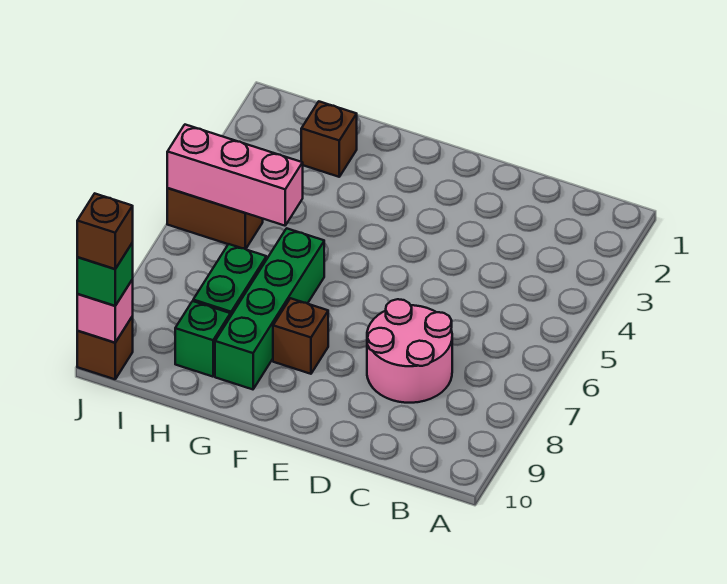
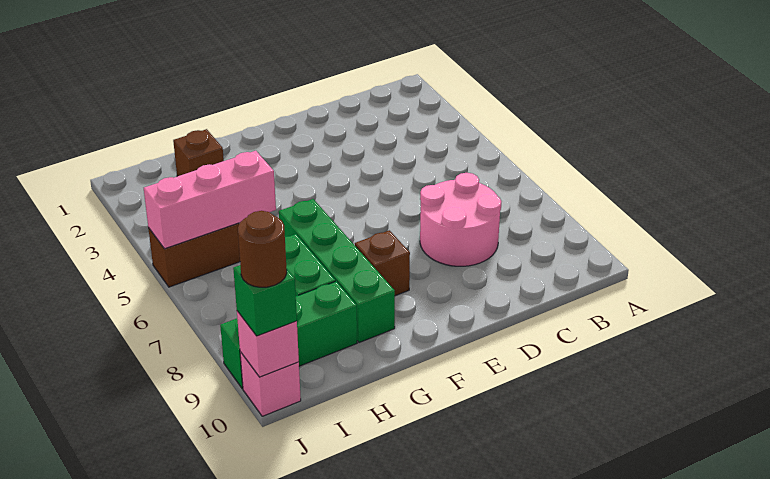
green 1x1 brick [175,301,230,377] -> green 1x3 brick [220,281,357,389]
brown 1x1 brick [77,316,133,379] -> pink 1x1 brick [240,352,301,416]
brown 1x1 brick [77,194,133,269] -> brown 1x1 round brick [238,211,287,287]

